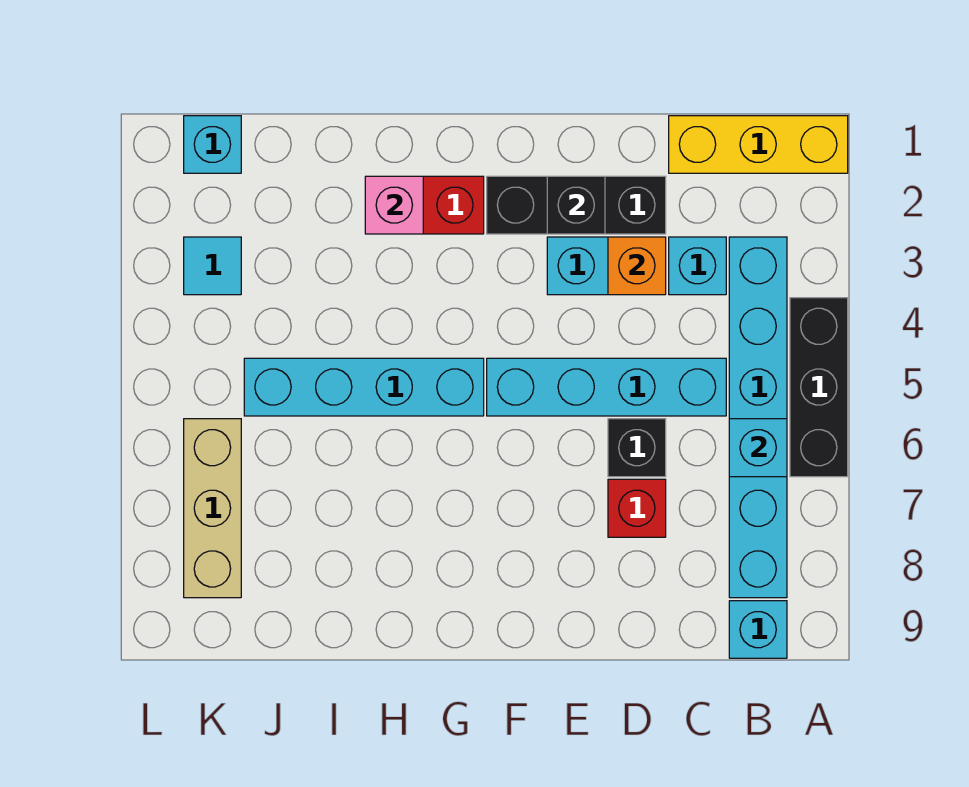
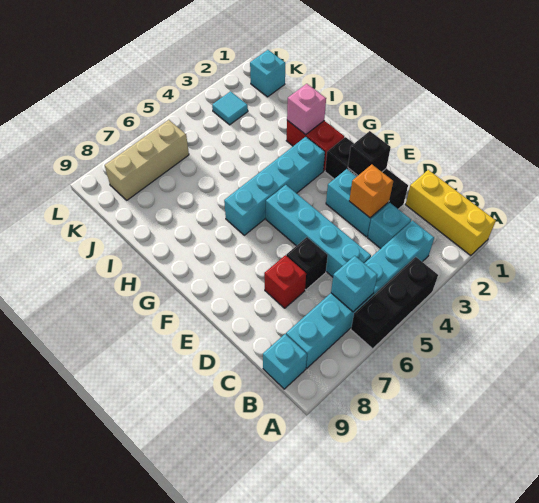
cyan 1x4 brick [244,358,484,416] -> cyan 1x4 brick turned to [224,137,325,235]

